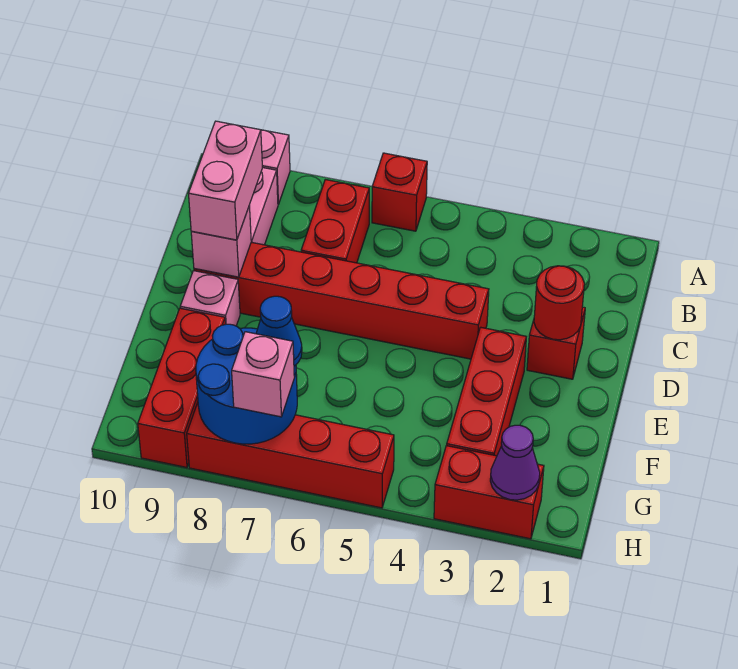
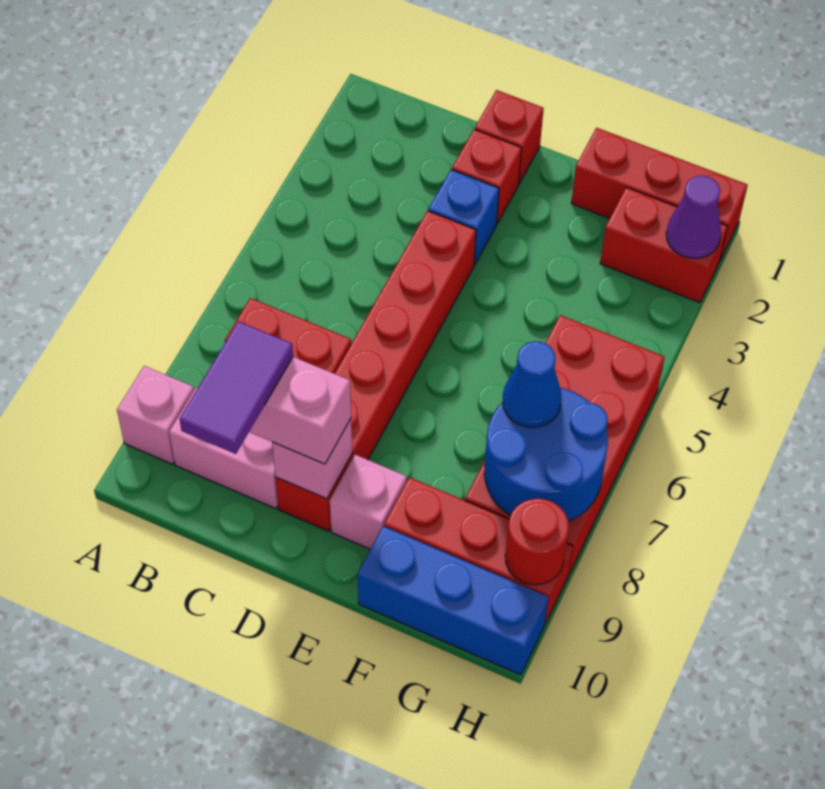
red 1x1 brick [372,153,427,231] -> red 1x1 brick moved to [475,90,544,184]
none -> purple 1x2 tile [180,321,293,454]
red 1x1 round brick [534,266,584,340] -> red 1x1 round brick moved to [505,499,569,585]
none -> blue 1x1 brick [429,170,499,265]
red 1x3 brick [447,327,526,456] -> red 1x3 brick moved to [571,128,748,260]
none -> blue 1x3 brick [358,526,548,675]
red 1x2 brick [434,446,544,539] -> red 1x2 brick turned to [600,187,728,303]
red 1x4 brick [187,403,394,508] -> red 2x4 brick [465,315,664,575]
pink 1x1 brick [232,332,294,417] -> none

